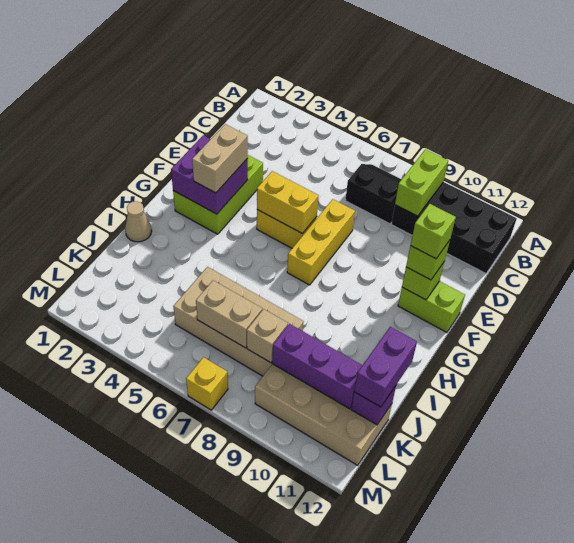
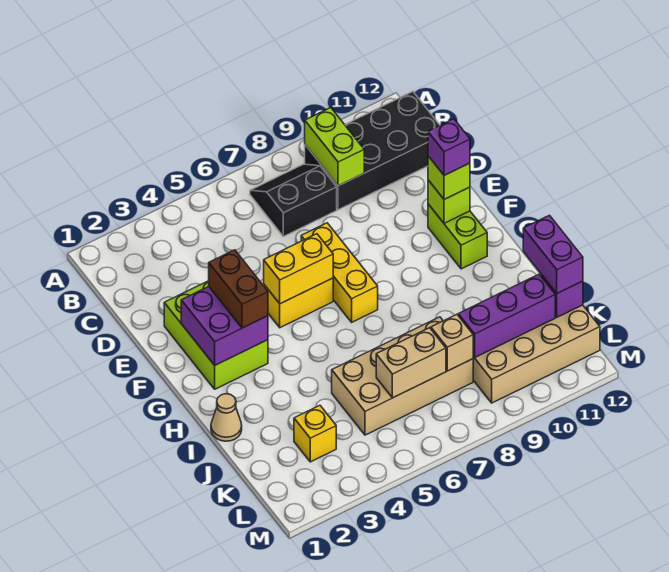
tan 1x2 brick [192,124,248,193] -> brown 1x2 brick [209,250,268,328]
lime 1x2 brick [398,281,465,332] -> lime 1x2 brick turned to [428,204,487,269]
lime 1x1 brick [411,204,456,259] -> purple 1x1 brick [428,119,470,175]
yellow 1x1 brick [186,357,228,410] -> yellow 1x1 brick moved to [294,405,336,462]

